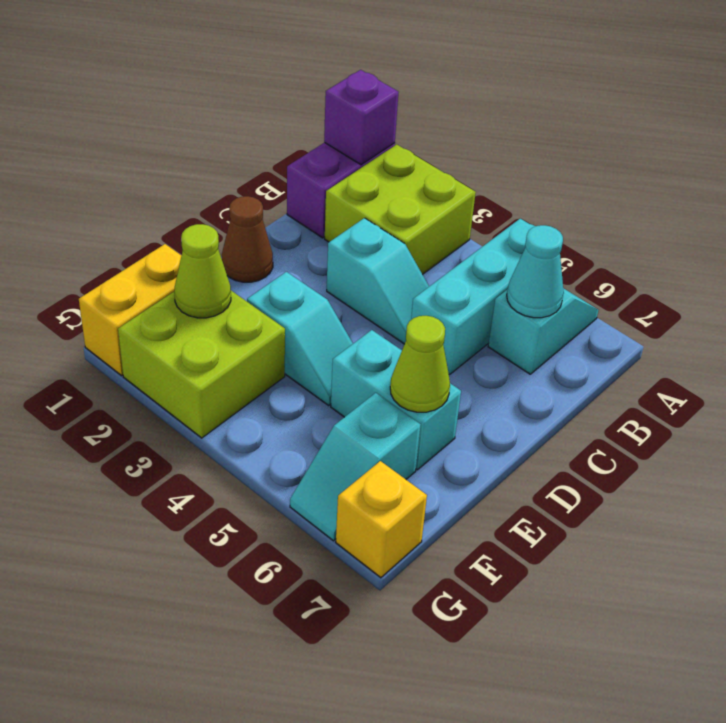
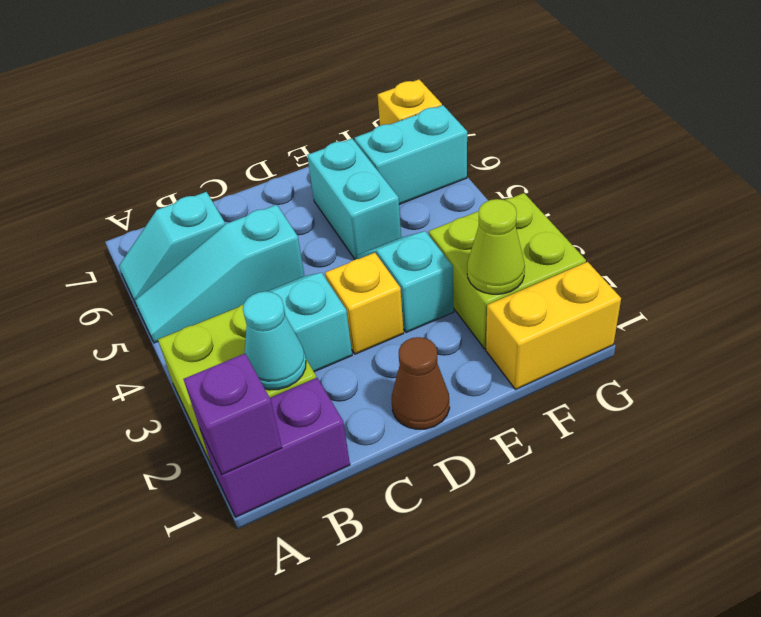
cyan 1x3 brick [411,219,535,374] -> cyan 1x3 slope [135,205,304,343]
cyan 1x1 cone [507,225,564,318] -> cyan 1x1 cone moved to [243,291,306,390]
none -> yellow 1x1 brick [325,253,404,354]
lime 1x1 cone [390,316,450,412] -> none
cyan 1x2 slope [290,393,420,541] -> cyan 1x2 brick [355,105,467,204]

